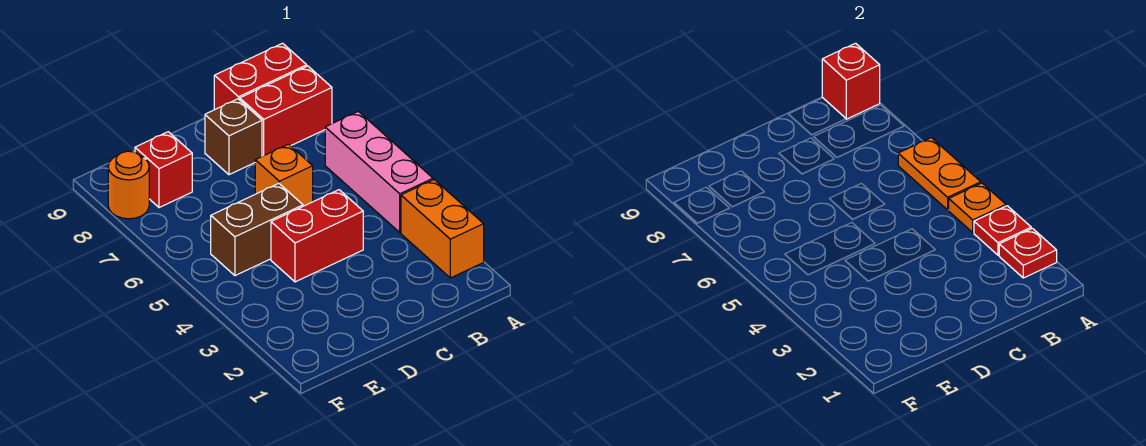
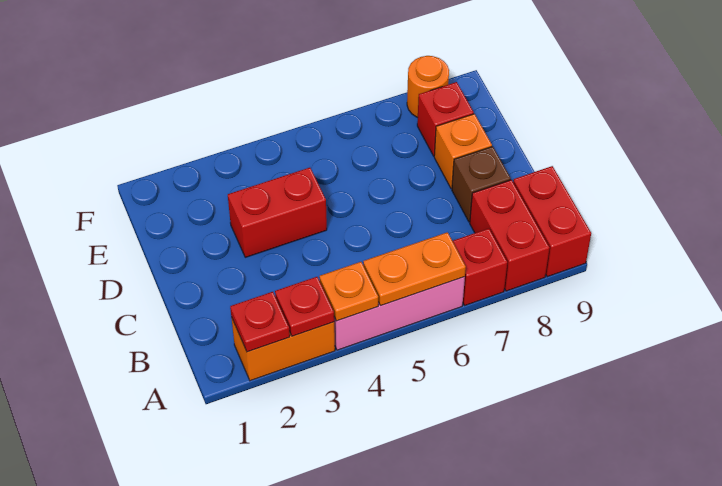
red 1x1 brick [822,43,880,119] -> red 1x1 brick moved to [453,228,507,306]
red 1x2 brick [271,190,363,282] -> red 1x2 brick turned to [228,168,327,257]
orange 1x1 brick [255,144,313,206] -> orange 1x1 brick moved to [434,114,492,189]
brown 1x2 brick [211,183,303,276] -> none

